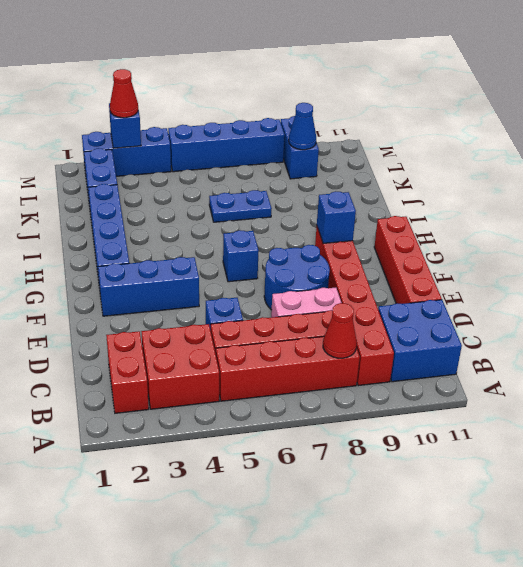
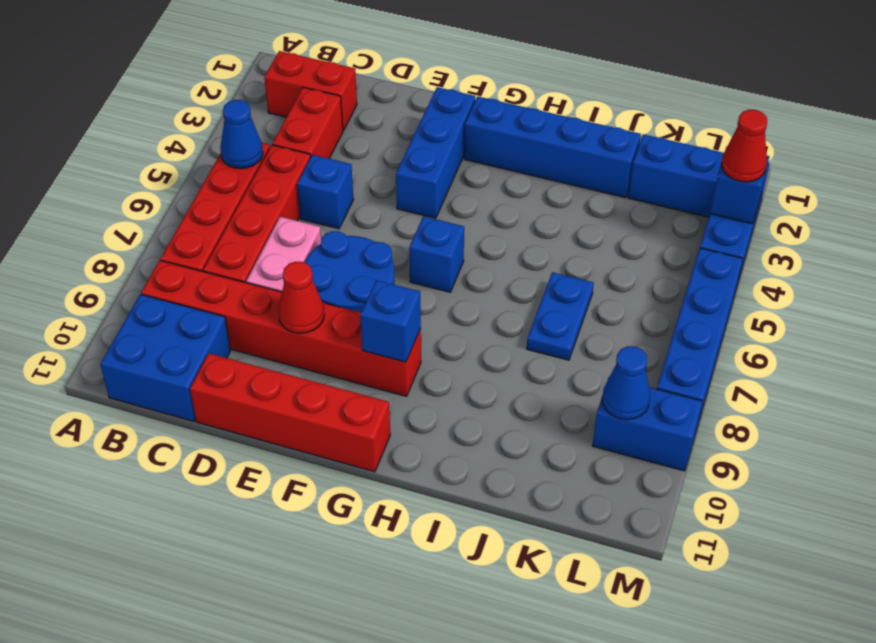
red 2x2 brick [141,324,219,409] -> red 1x2 brick [272,87,343,158]
none -> blue 1x1 cone [220,100,263,169]
red 1x1 cone [323,303,357,358] -> red 1x1 cone moved to [278,262,324,333]

